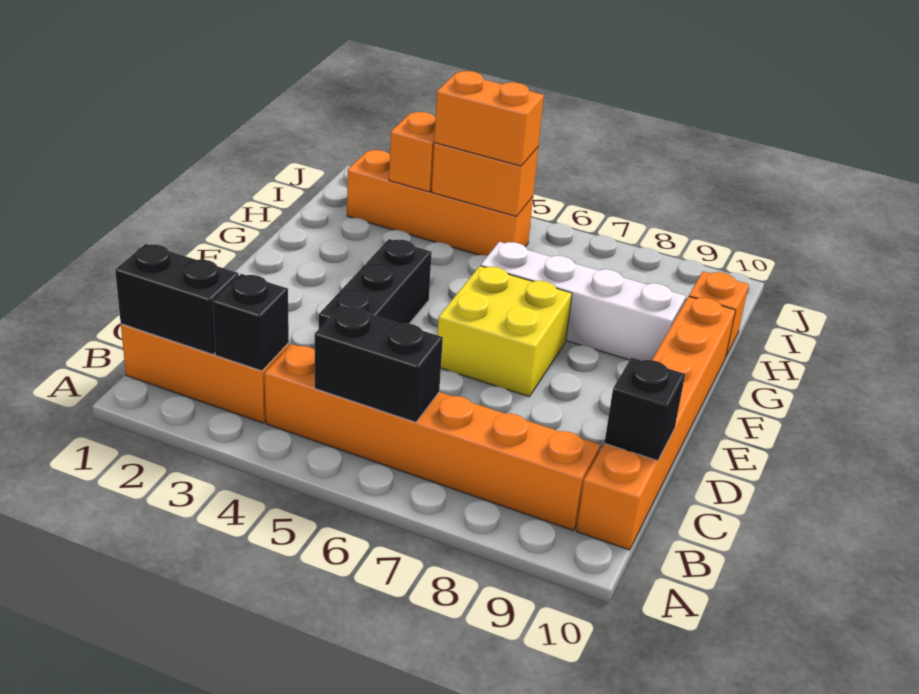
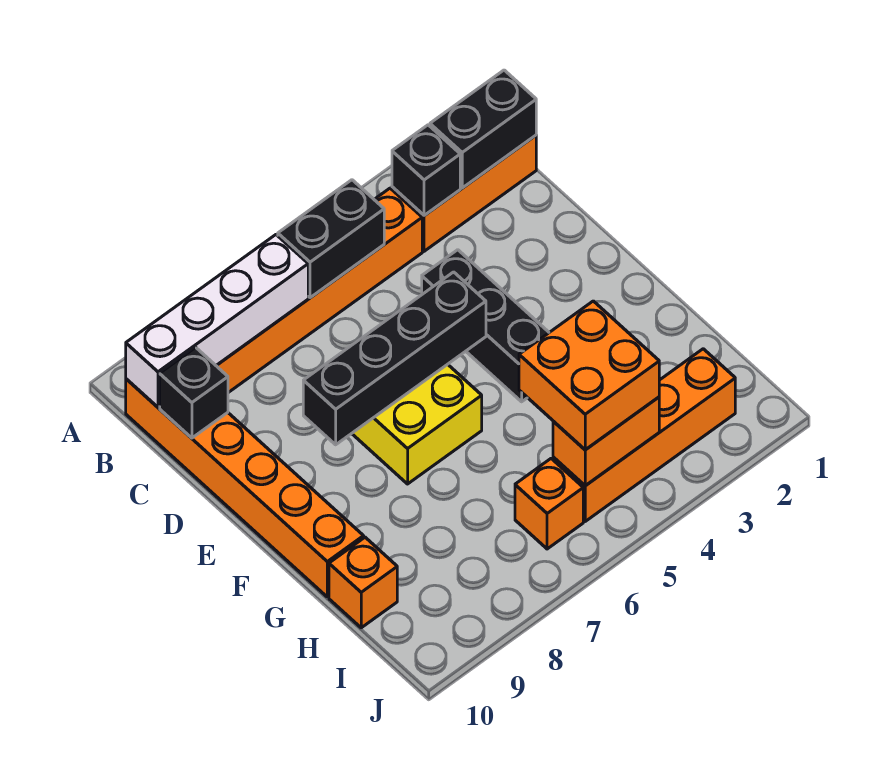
none -> black 1x4 brick [303,272,486,445]
white 1x4 brick [481,242,686,361] -> white 1x4 brick moved to [126,235,308,407]
orange 1x1 brick [389,112,436,192] -> orange 1x1 brick moved to [515,459,583,549]
orange 1x2 brick [434,71,544,166] -> orange 2x2 brick [519,301,659,450]

